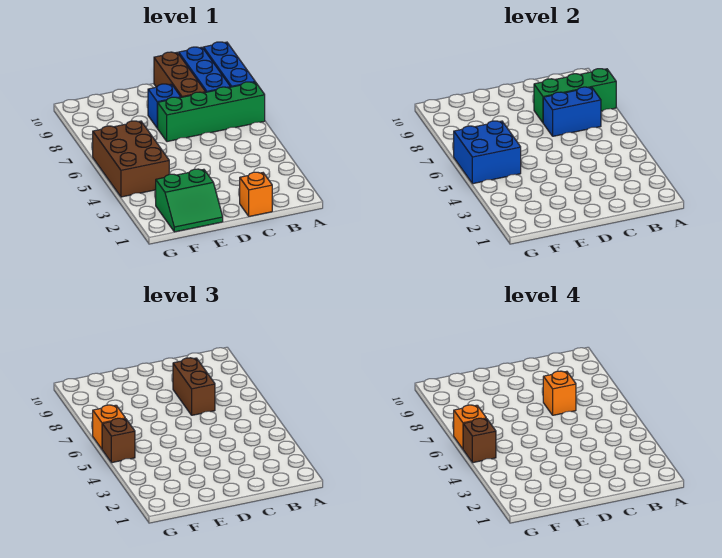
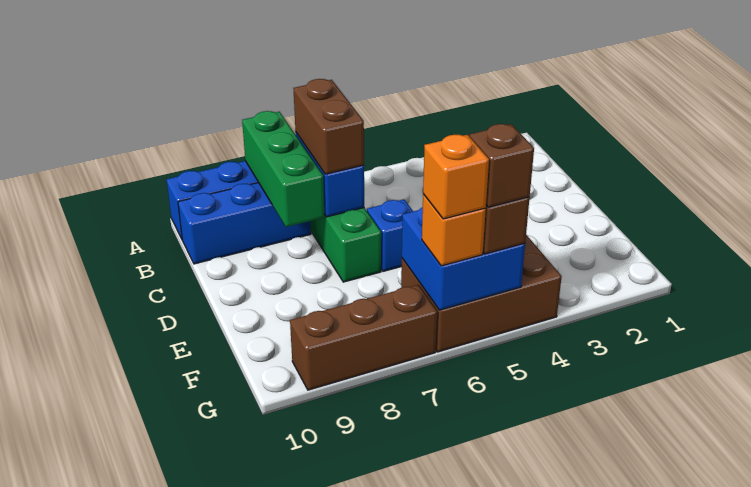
orange 1x1 brick [240,172,272,217] -> none
brown 1x2 brick [173,358,215,415] -> brown 1x2 brick turned to [293,79,364,174]
orange 1x1 brick [543,371,576,415] -> none
brown 1x3 brick [154,52,205,97] -> brown 1x3 brick moved to [290,285,437,390]
blue 1x1 brick [148,84,181,128] -> blue 1x1 brick moved to [367,199,413,271]
green 2x2 slope [156,169,223,232] -> none

